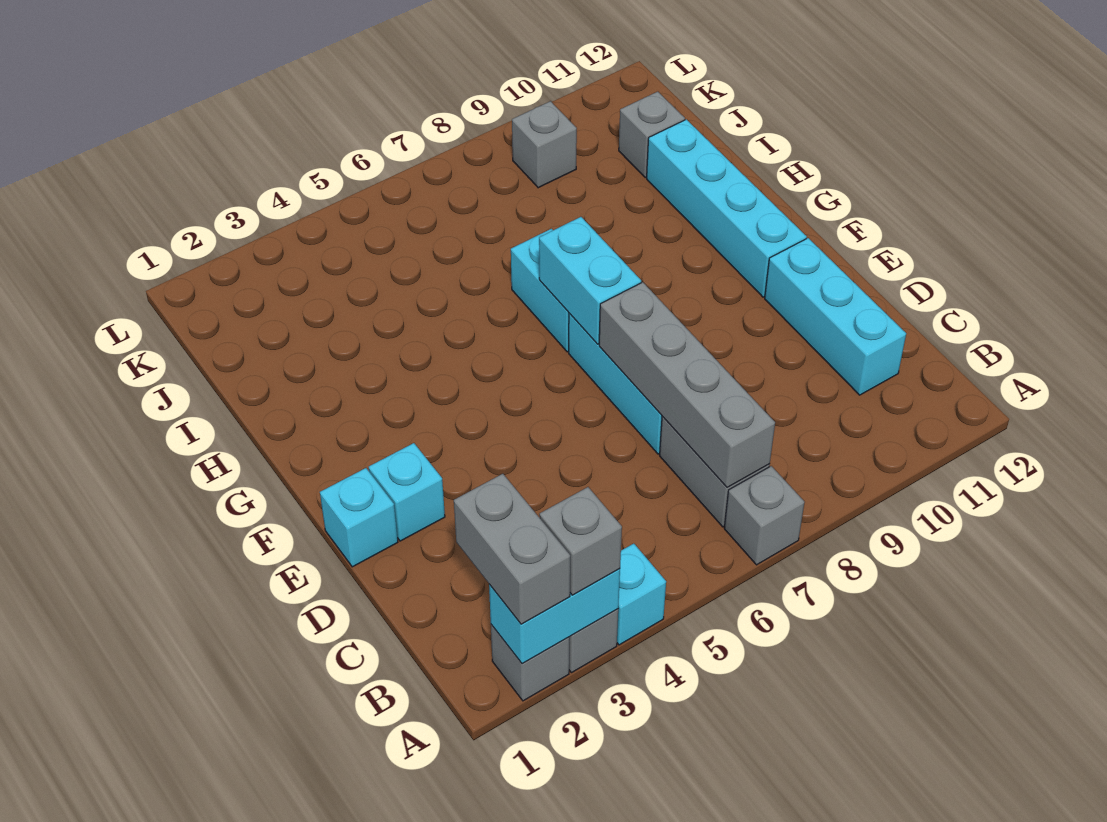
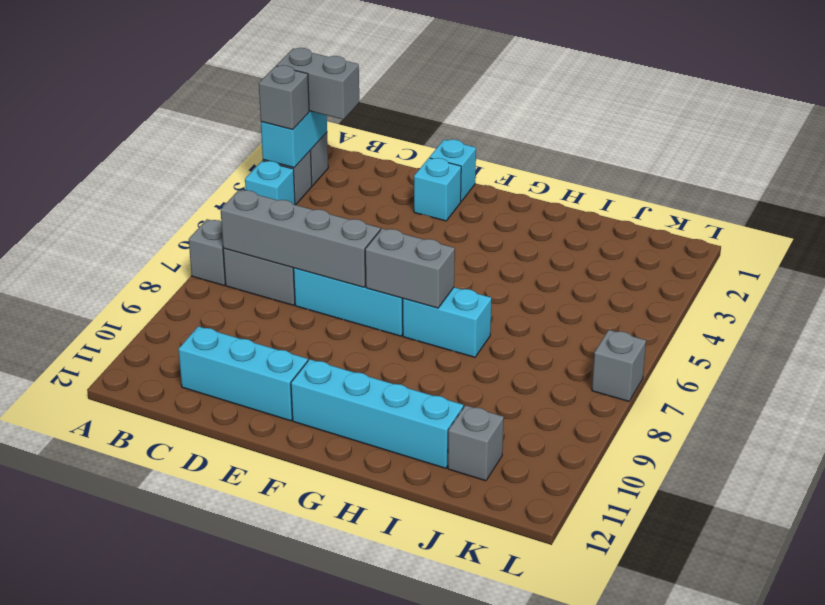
cyan 1x2 brick [539,217,642,344] -> grey 1x2 brick [365,228,455,308]
grey 1x1 brick [512,101,577,188] -> grey 1x1 brick moved to [592,330,646,401]

